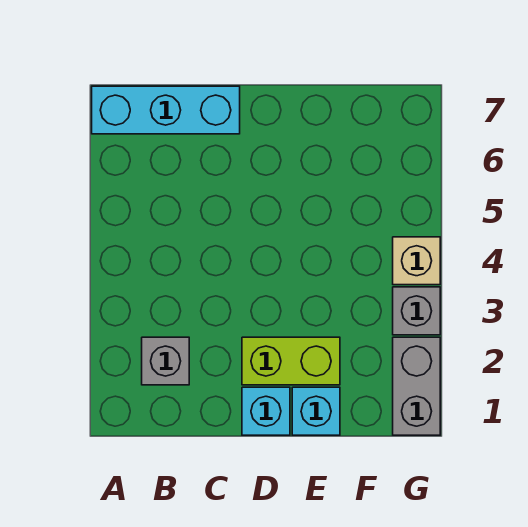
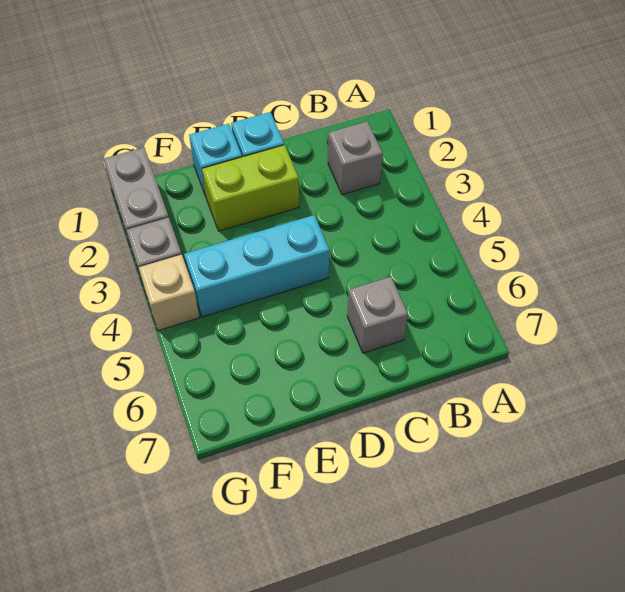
cyan 1x3 brick [92,86,240,134] -> cyan 1x3 brick moved to [184,215,330,317]
none -> grey 1x1 brick [347,277,408,353]

